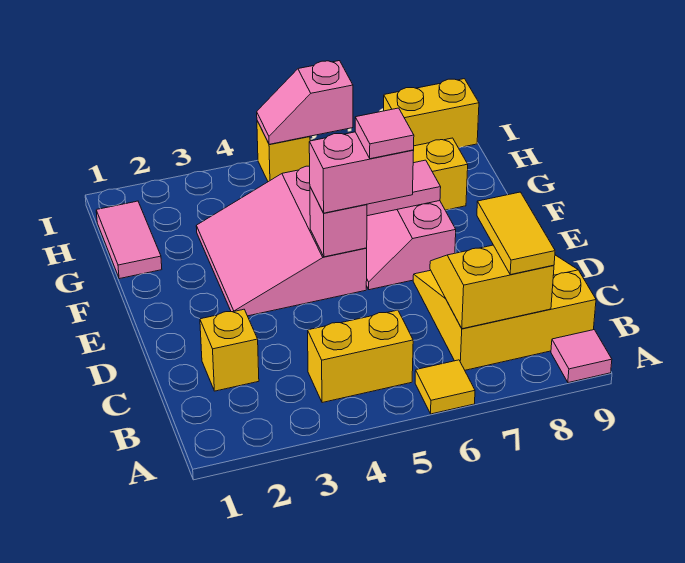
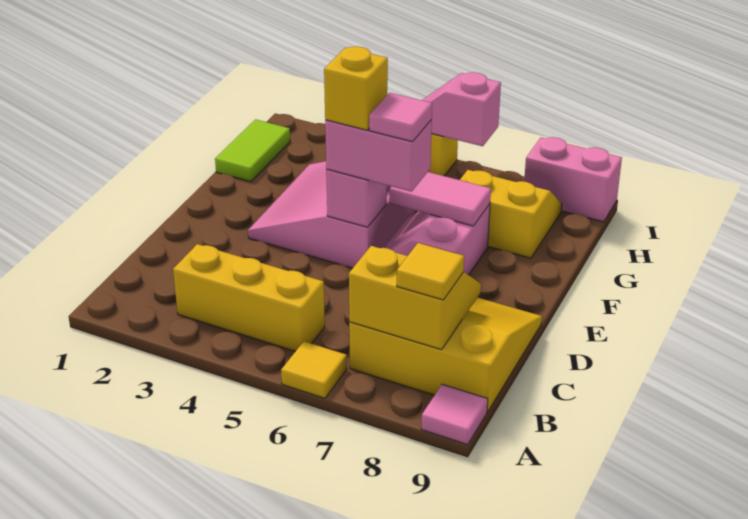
yellow 1x2 brick [308,310,413,403] -> yellow 1x3 brick [173,244,325,351]
yellow 1x2 tile [477,192,555,275] -> yellow 1x1 tile [397,243,464,300]
yellow 1x1 brick [200,309,259,391] -> yellow 1x1 brick moved to [324,46,388,130]
pink 1x2 tile [96,201,162,279] -> lime 1x2 tile [215,119,290,182]
yellow 1x2 brick [384,79,479,148] -> pink 1x2 brick [524,137,622,222]

